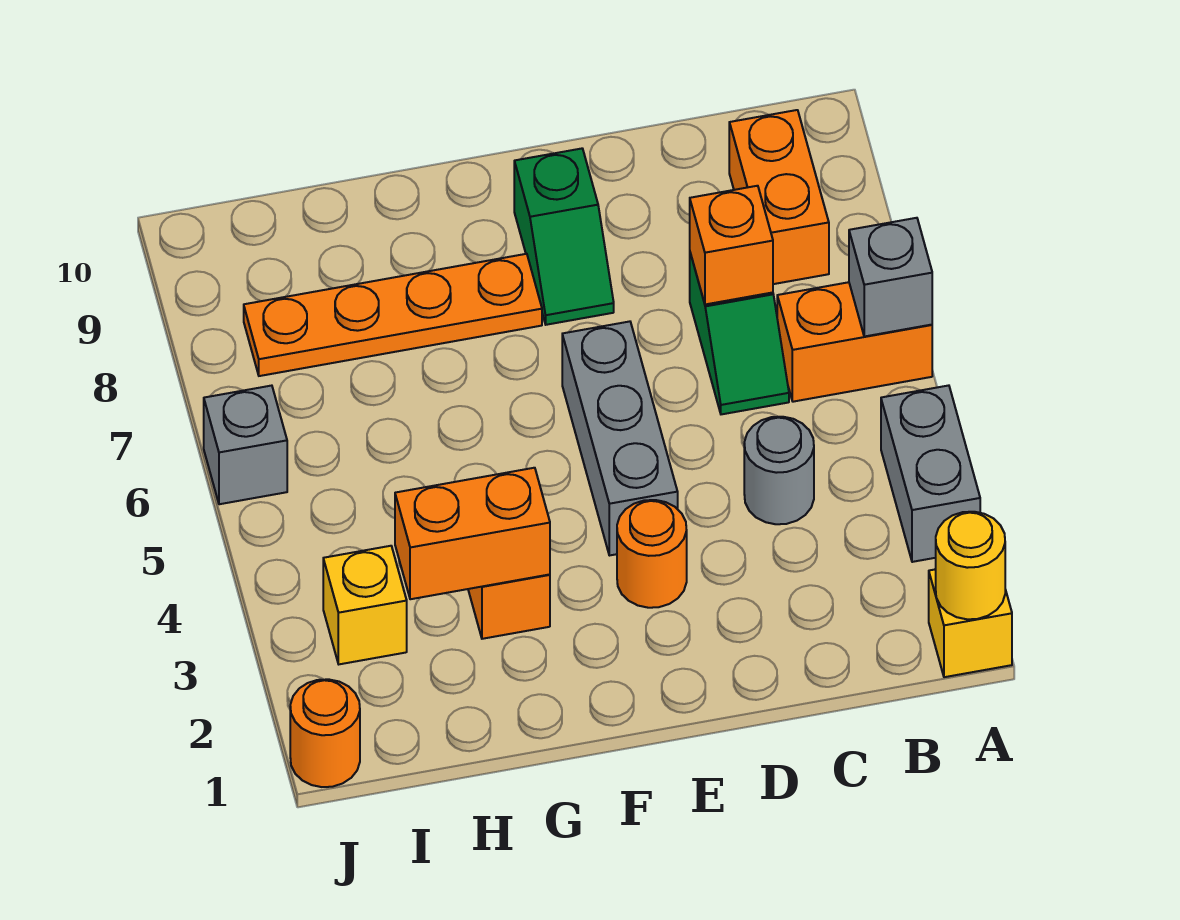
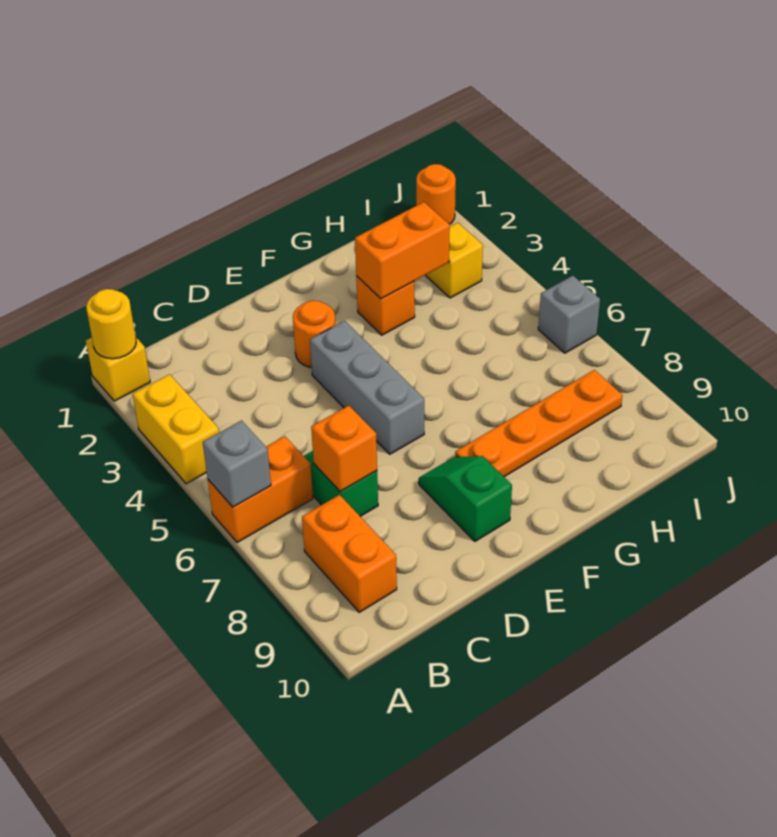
grey 1x2 brick [881,385,980,562] -> yellow 1x2 brick [133,374,219,484]
grey 1x1 round brick [744,417,814,524] -> none

